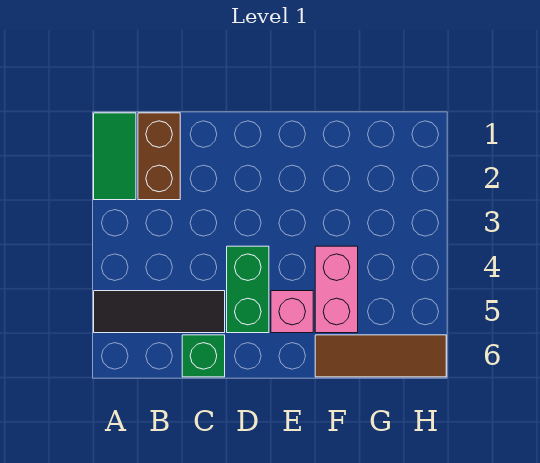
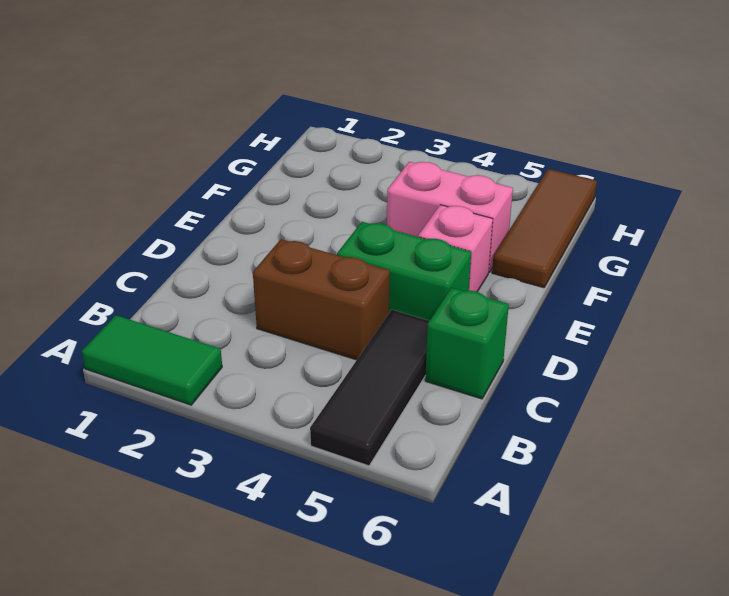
brown 1x2 brick [138,113,180,200] -> brown 1x2 brick moved to [253,239,390,360]

